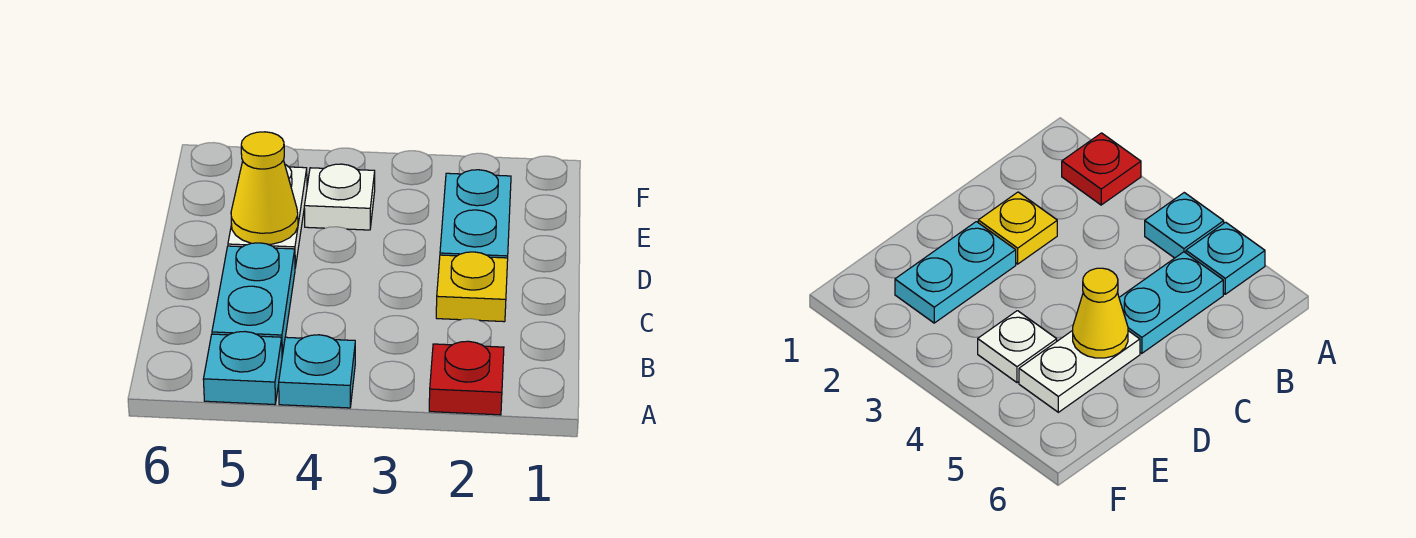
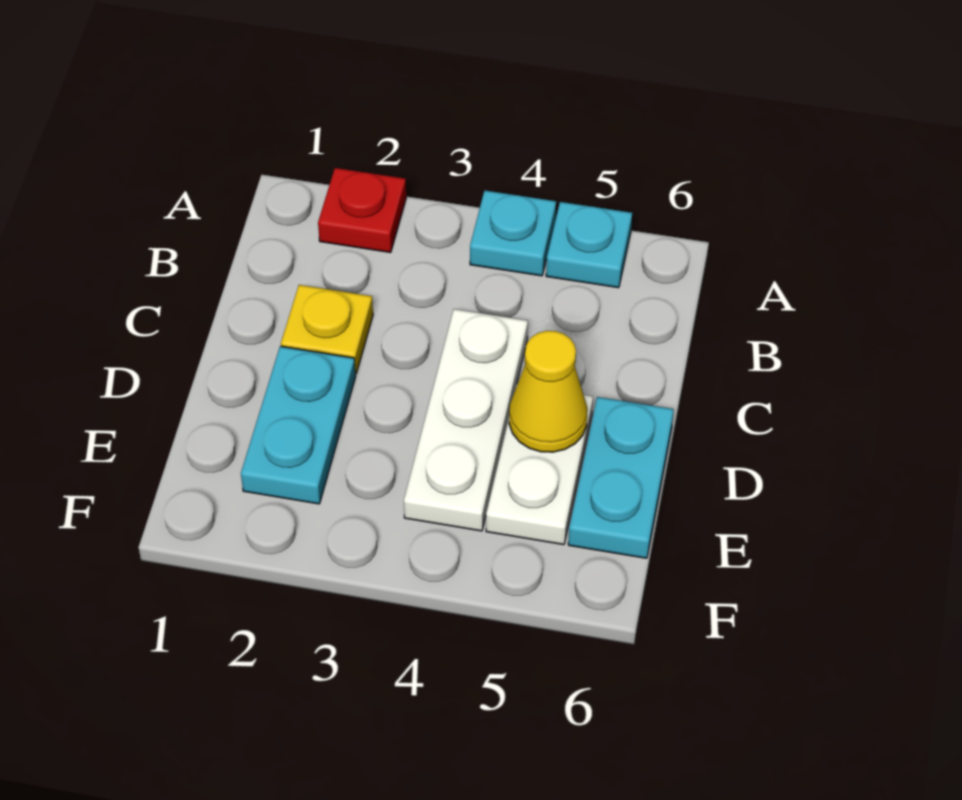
cyan 1x2 plate [212,243,295,355] -> cyan 1x2 plate moved to [568,397,674,558]
white 1x1 plate [304,164,375,230] -> white 1x3 plate [404,309,528,531]

